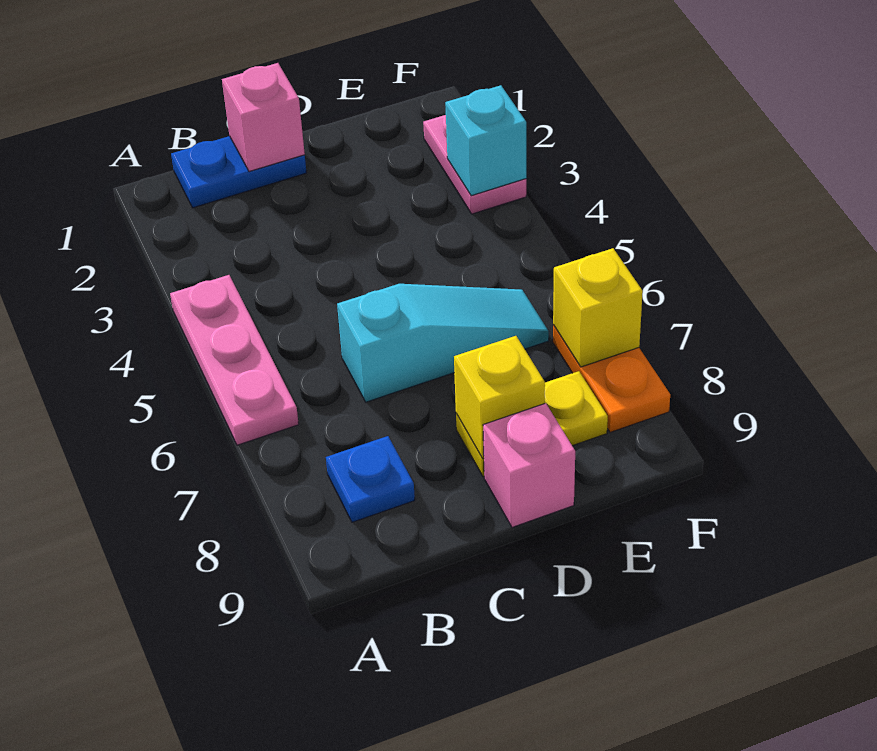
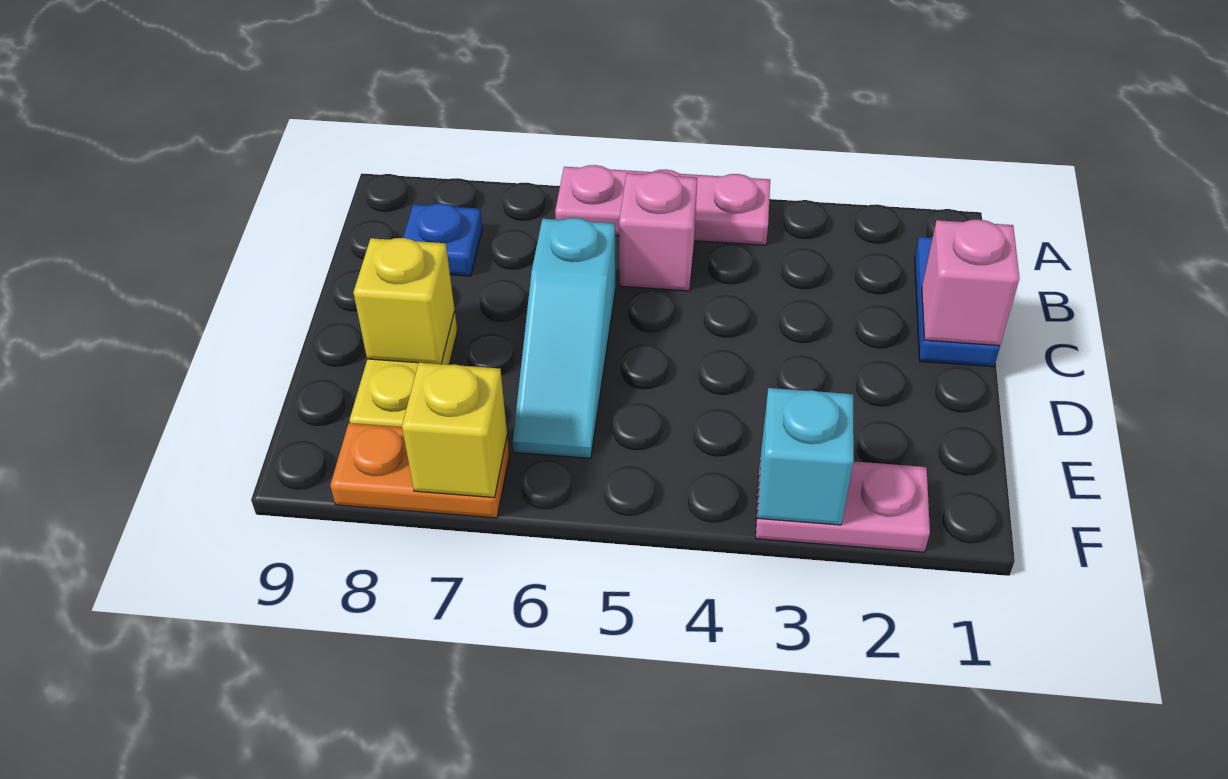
pink 1x1 brick [483,403,575,527] -> pink 1x1 brick moved to [619,172,697,291]

